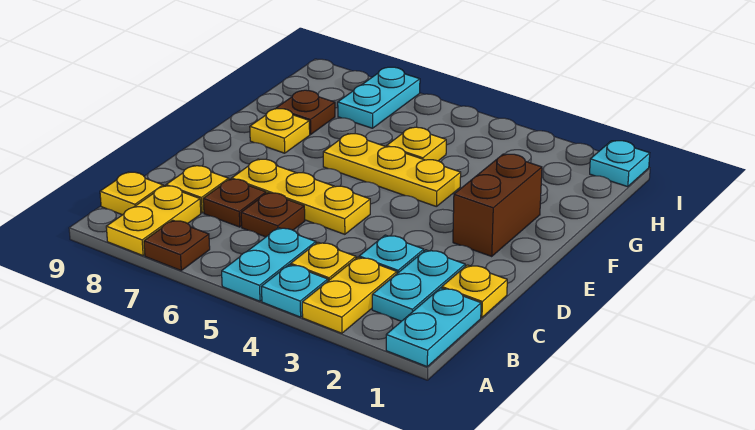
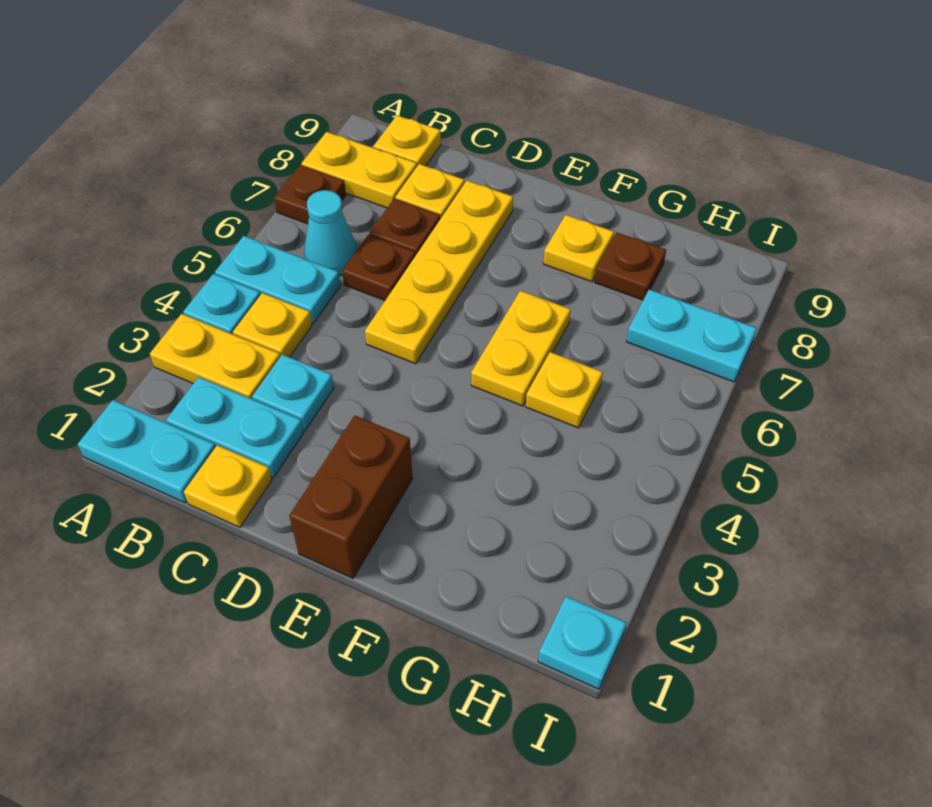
none -> cyan 1x1 cone [304,190,357,276]
yellow 1x3 plate [232,159,370,234] -> yellow 1x4 plate [365,181,513,364]
brown 1x2 brick [453,154,542,256] -> brown 1x2 brick turned to [289,415,413,578]
yellow 1x3 plate [323,134,461,207] -> yellow 1x2 plate [471,291,571,406]

